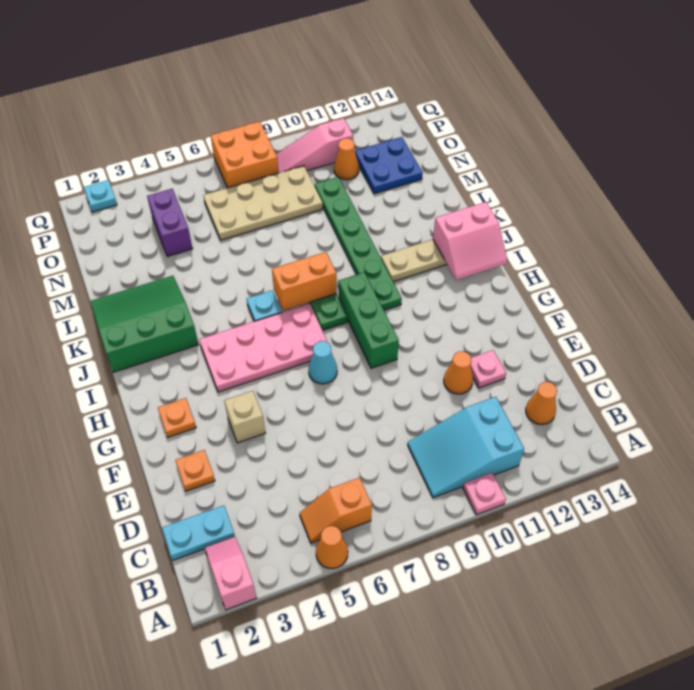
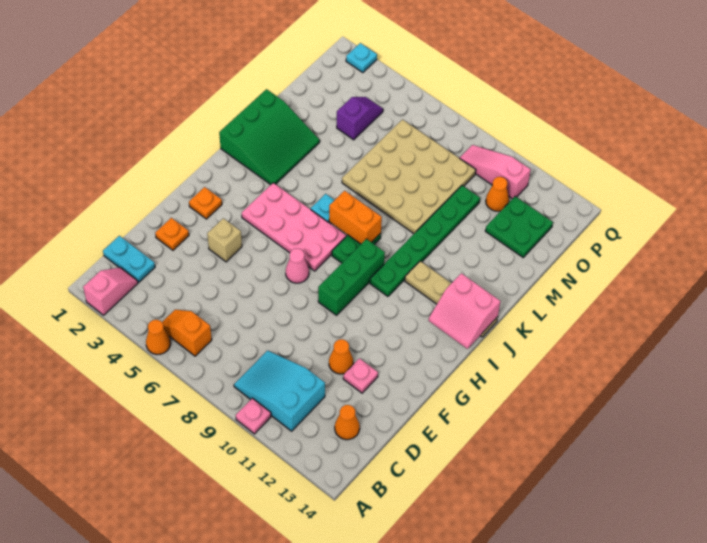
cyan 1x1 cone [308,341,337,384] -> pink 1x1 cone [286,249,309,283]
green 3x3 slope [91,276,199,372] -> green 3x3 slope turned to [219,89,320,185]
purple 1x2 brick [147,189,193,257] -> purple 1x2 slope [337,97,383,140]
tan 2x4 plate [203,166,323,240] -> tan 4x4 plate [342,120,476,234]
blue 2x2 plate [355,137,423,194] -> green 2x2 plate [485,196,553,257]
orange 2x2 brick [211,121,279,188] -> none

